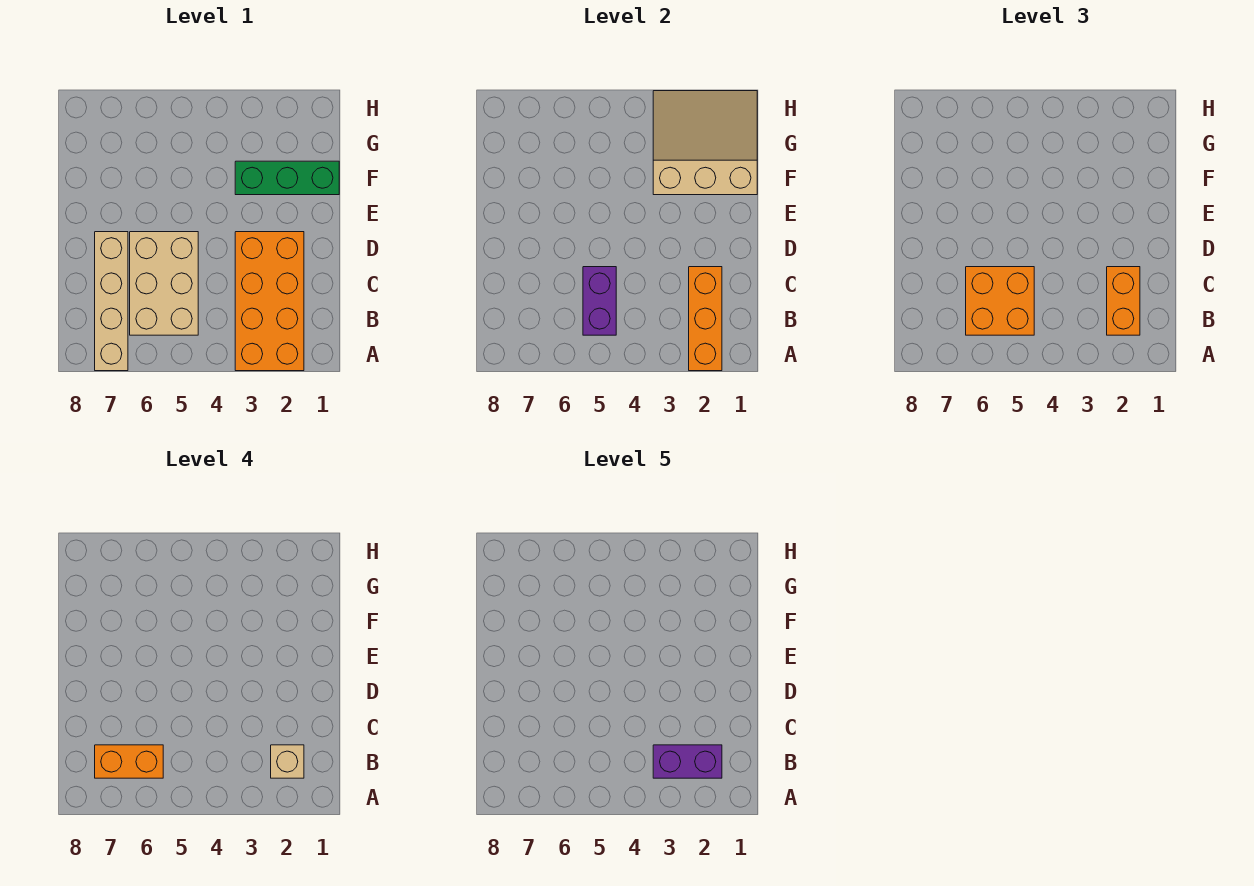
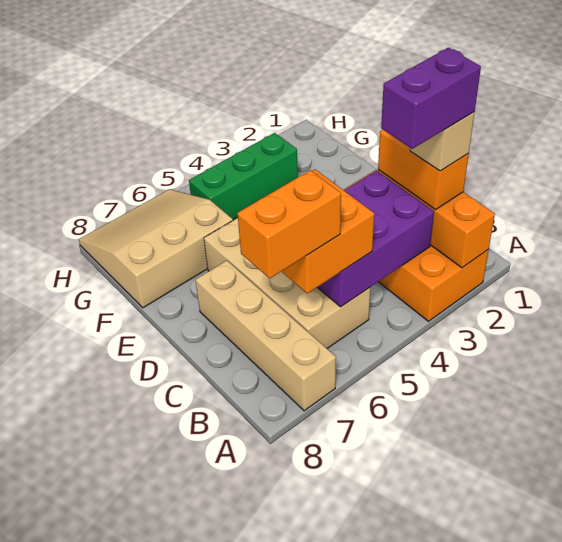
tan 2x3 brick [130,232,198,335] -> tan 2x4 brick [204,218,370,348]
purple 1x2 brick [583,267,616,335] -> purple 2x3 brick [317,171,434,307]
green 1x3 brick [235,161,339,195] -> green 1x3 brick moved to [189,133,298,220]
tan 3x3 slope [653,91,757,195] -> tan 3x3 slope moved to [79,189,233,308]

